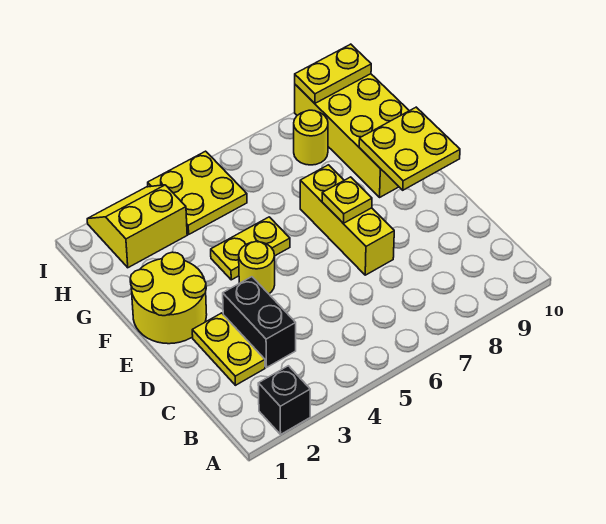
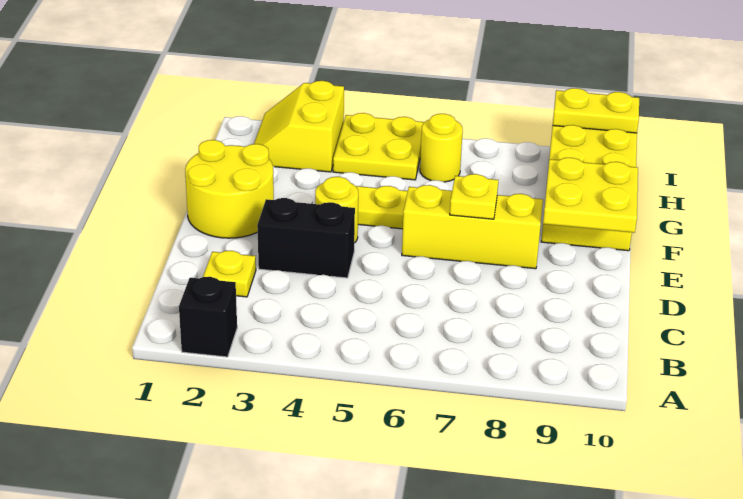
yellow 1x2 plate [192,313,265,385] -> yellow 1x1 plate [203,251,256,297]
black 1x2 brick [223,277,296,367] -> black 1x2 brick turned to [257,198,355,278]
yellow 1x3 brick [300,165,394,275] -> yellow 1x3 brick turned to [402,185,543,269]
yellow 2x2 slope [87,185,187,268] -> yellow 2x2 slope turned to [254,81,344,172]
yellow 1x1 round brick [294,110,328,165] -> yellow 1x1 round brick moved to [420,114,463,182]

